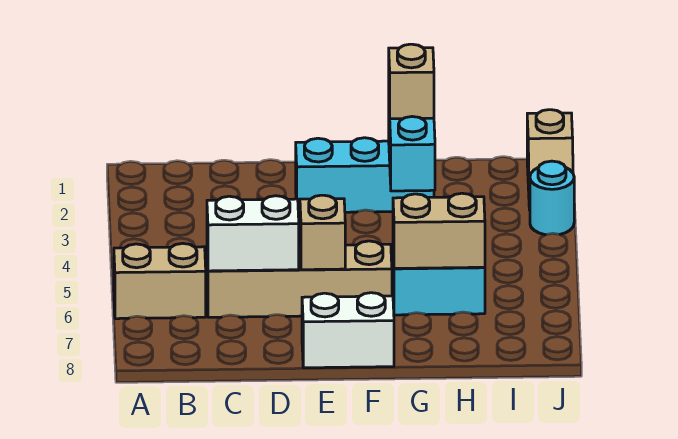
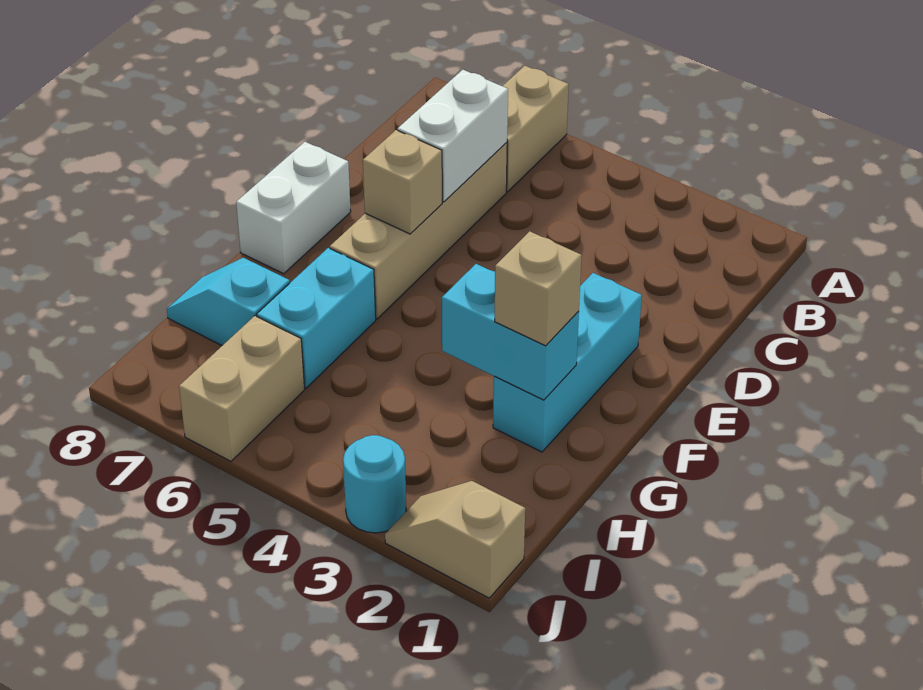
tan 1x2 brick [393,193,485,268] -> tan 1x2 brick moved to [179,316,305,461]
none -> cyan 1x2 slope [167,258,290,346]

